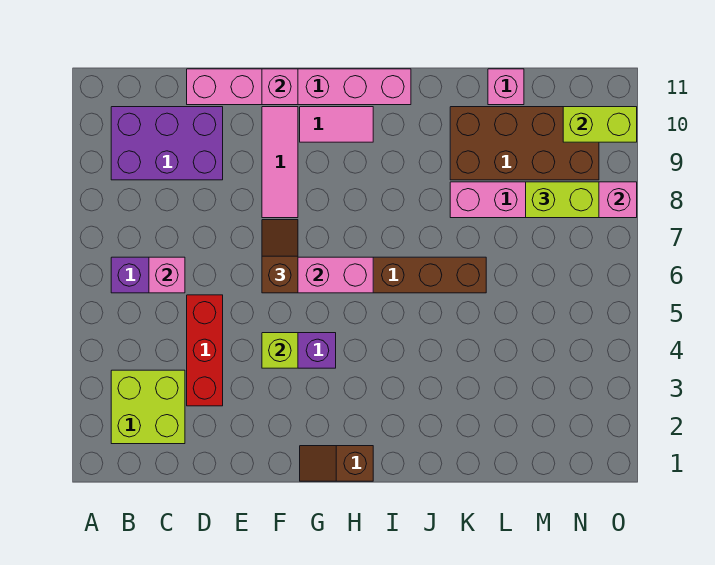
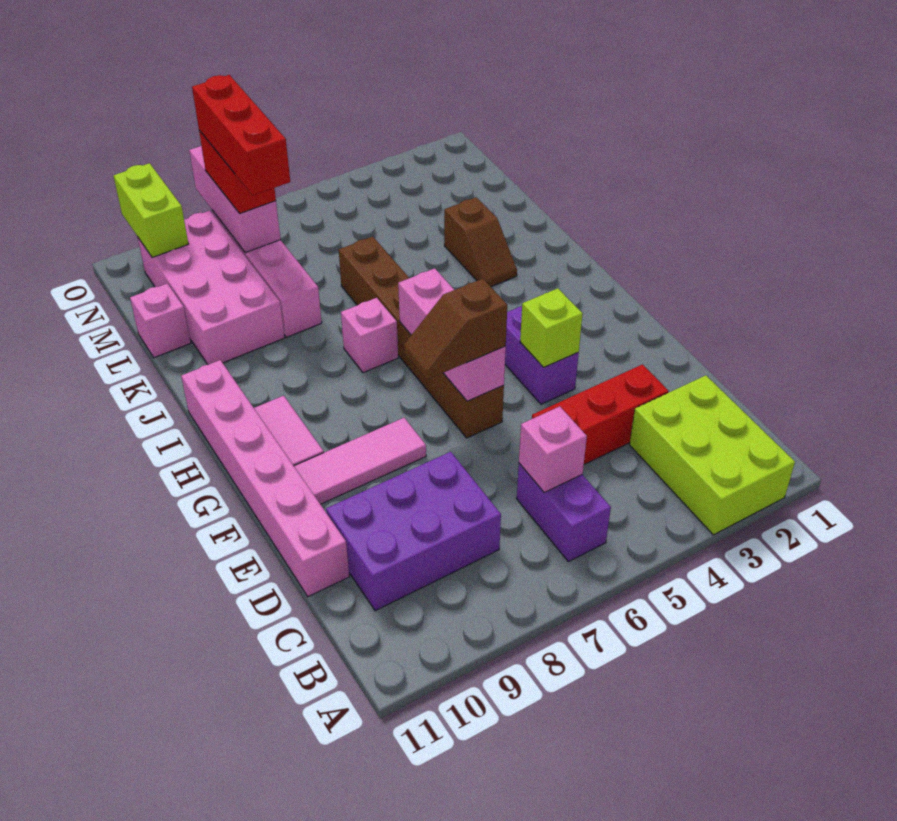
lime 2x2 brick [111,370,185,444] -> lime 2x3 brick [630,375,795,535]
purple 2x3 brick [111,107,223,180] -> purple 2x3 brick turned to [326,452,501,611]
pink 1x1 brick [262,69,298,105] -> pink 1x1 brick moved to [341,298,398,373]
brown 1x2 slope [300,446,373,481] -> brown 1x2 slope moved to [444,197,517,287]
brown 2x4 brick [450,107,599,180] -> pink 2x4 brick [138,211,285,365]
none -> red 1x3 brick [192,75,290,195]
lime 1x2 brick [526,182,599,218] -> red 1x2 brick [199,130,276,213]

